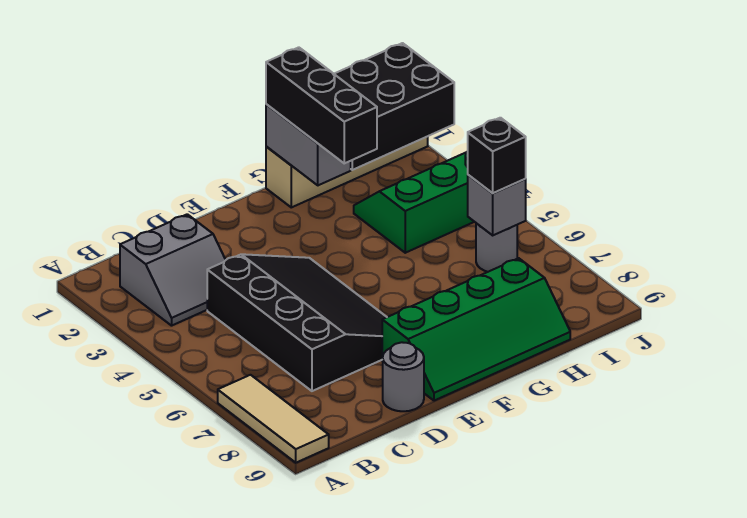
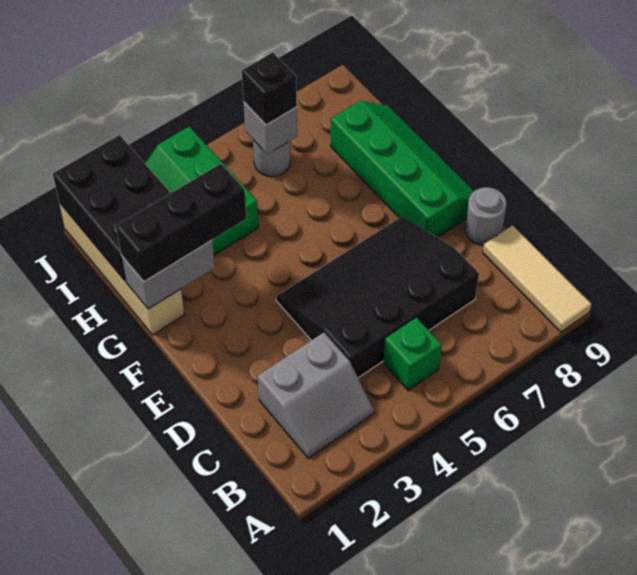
tan 1x3 tile [218,375,329,463] -> tan 1x3 tile turned to [483,225,592,332]
grey 2x2 slope [120,214,225,326] -> grey 2x2 slope turned to [258,333,374,458]
none -> green 1x1 brick [383,317,442,390]

